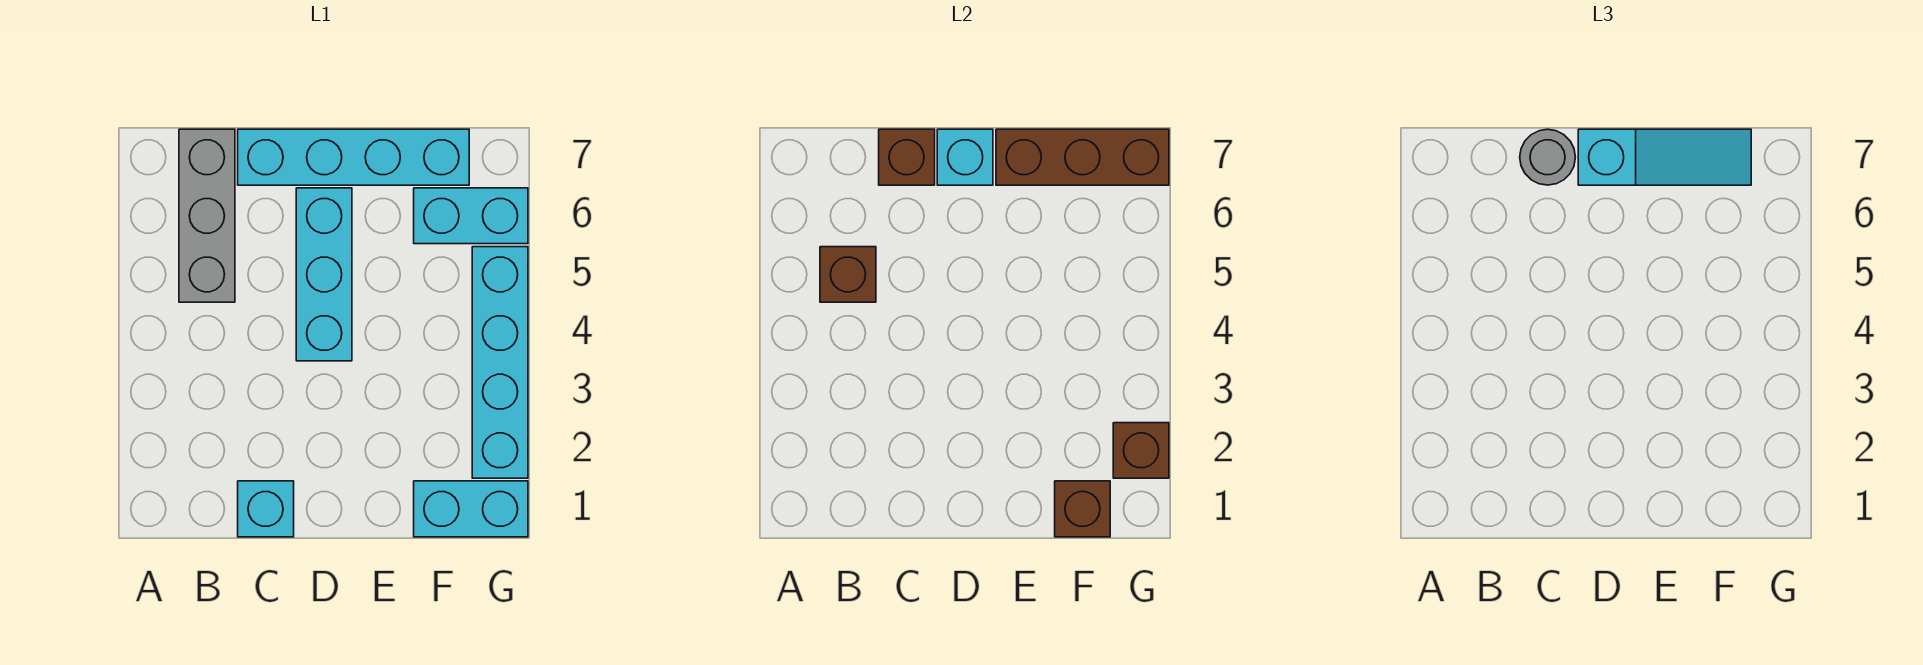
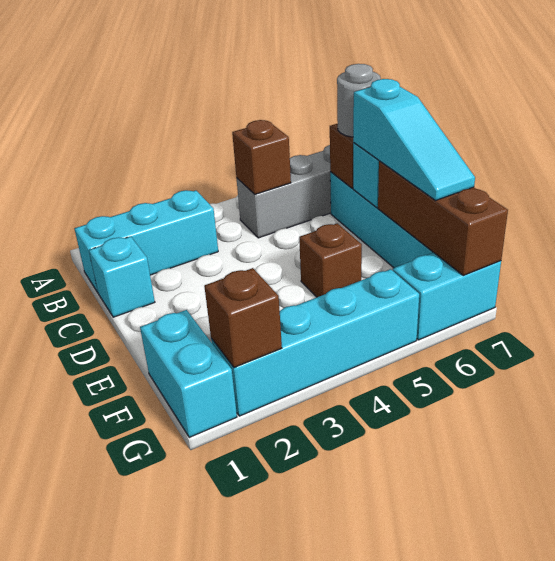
cyan 1x3 brick [296,188,352,361] -> cyan 1x3 brick moved to [74,190,218,292]
brown 1x1 brick [1055,481,1110,537] -> brown 1x1 brick moved to [299,223,362,297]
cyan 1x2 brick [414,188,528,244] -> cyan 1x2 brick turned to [393,253,501,340]

